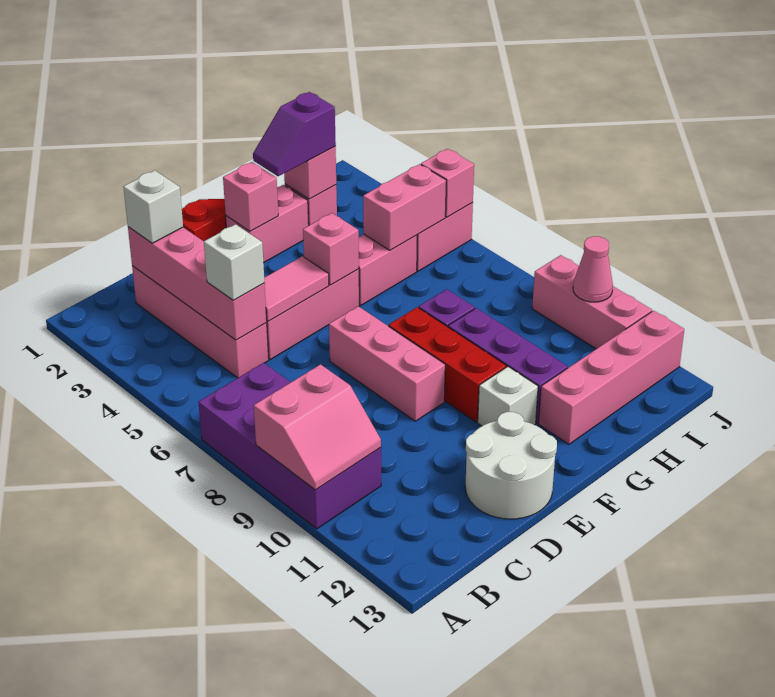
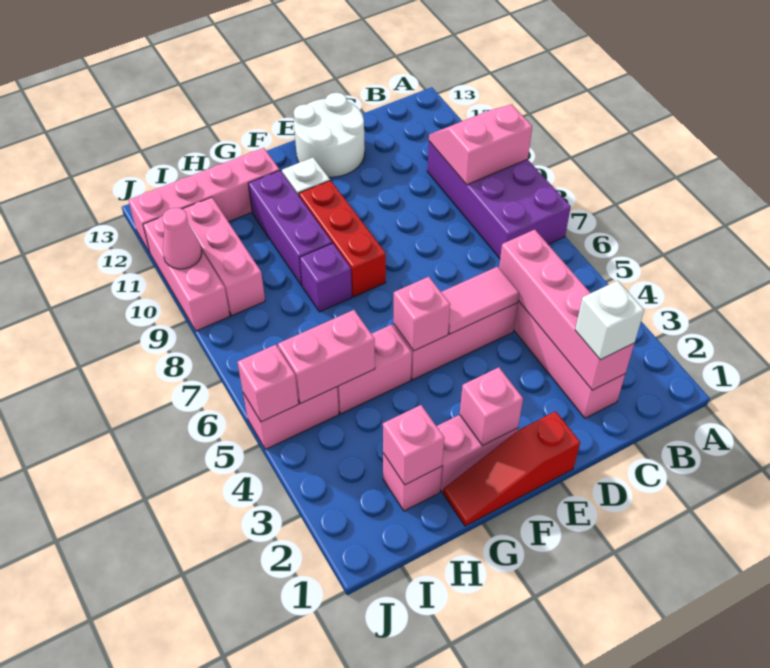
white 1x1 brick [204,224,264,300] -> none
pink 1x3 brick [329,306,445,421] -> pink 1x3 brick moved to [183,197,265,316]
purple 1x2 slope [253,92,336,176] -> none

